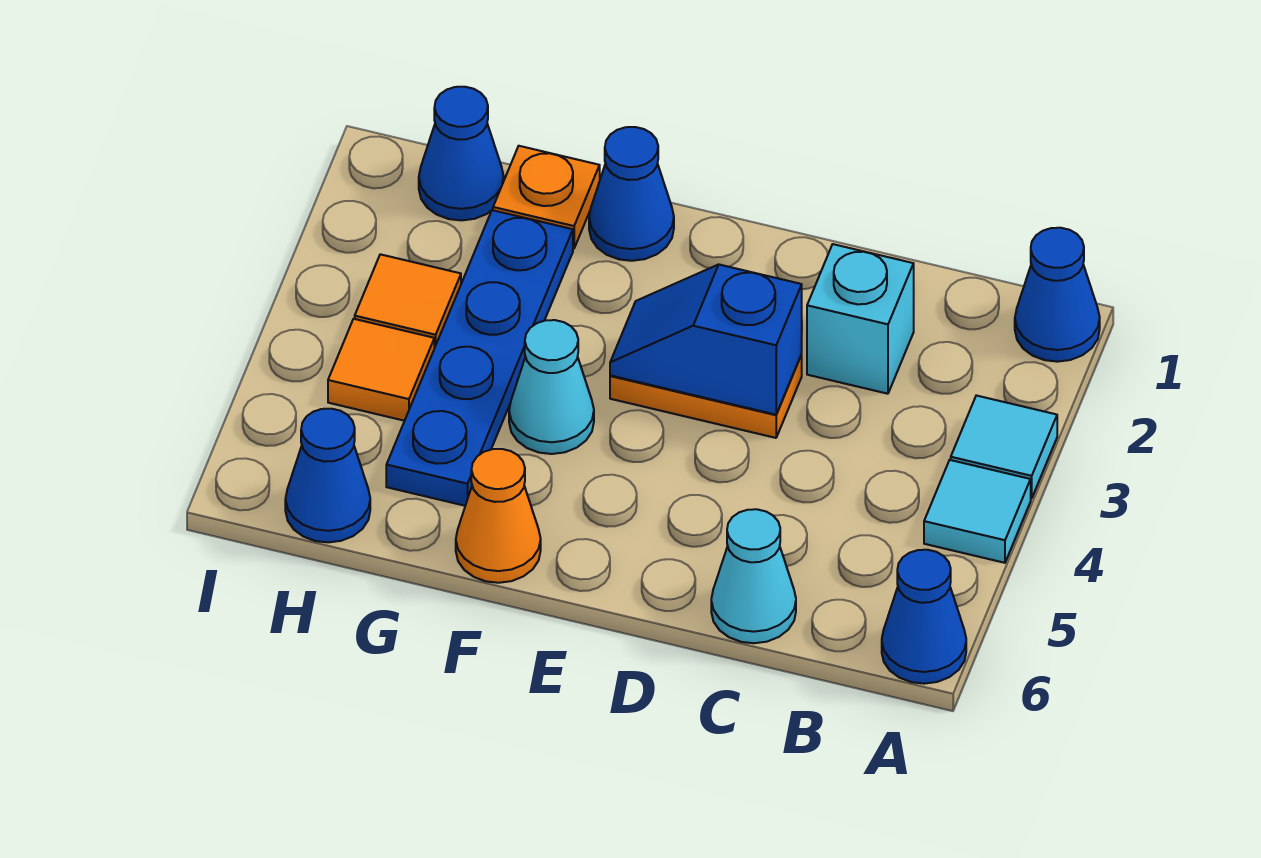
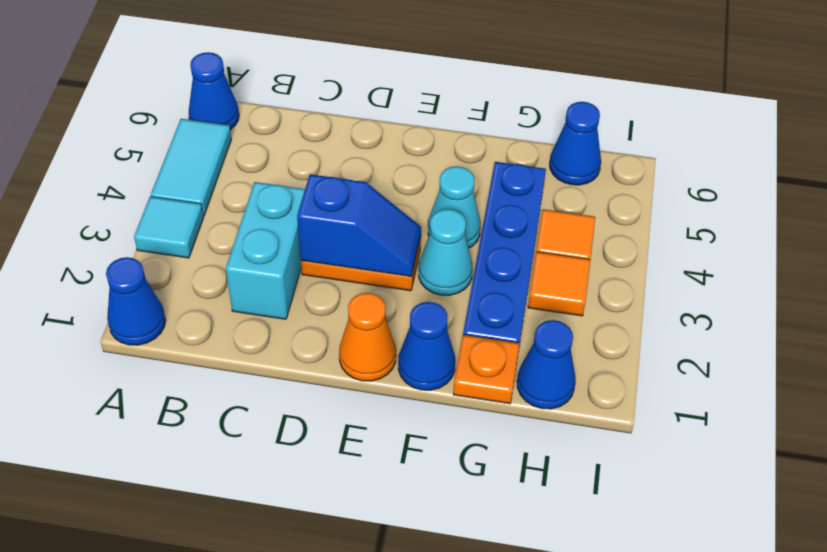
cyan 1x1 tile [924,460,1031,563] -> cyan 1x2 tile [151,119,231,216]
cyan 1x1 brick [807,244,914,394] -> cyan 1x2 brick [226,182,305,319]
cyan 1x1 cone [711,509,796,643] -> cyan 1x1 cone moved to [419,209,473,295]
orange 1x1 cone [456,449,541,583] -> orange 1x1 cone moved to [339,293,396,381]

